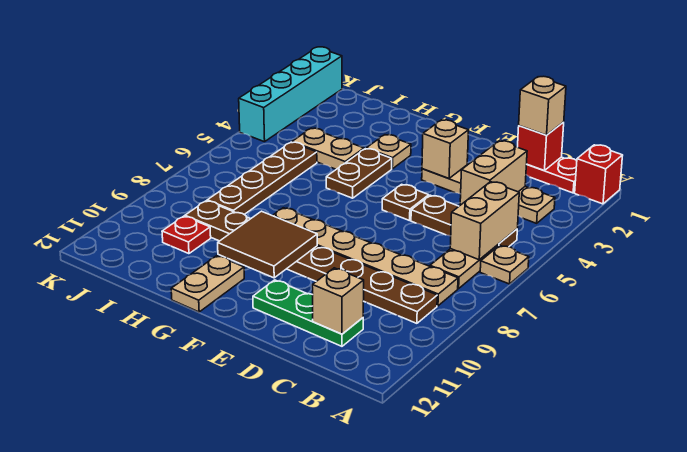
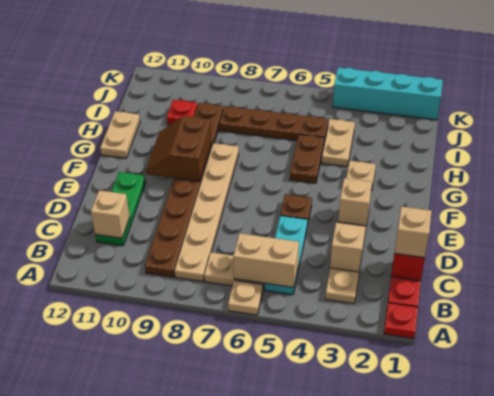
red 1x1 brick [575,145,623,204] -> red 1x1 plate [384,303,418,339]
brown 1x3 plate [411,195,517,247] -> cyan 1x3 plate [265,216,308,295]
tan 1x2 brick [460,141,527,205] -> tan 1x1 brick [330,223,365,272]
brown 2x2 tile [218,211,317,278] -> brown 2x2 slope [146,116,212,181]
brown 1x2 plate [326,149,392,198] -> brown 1x2 plate turned to [290,134,324,183]
tan 1x2 plate [171,256,244,312] -> tan 1x2 plate turned to [100,111,140,158]

